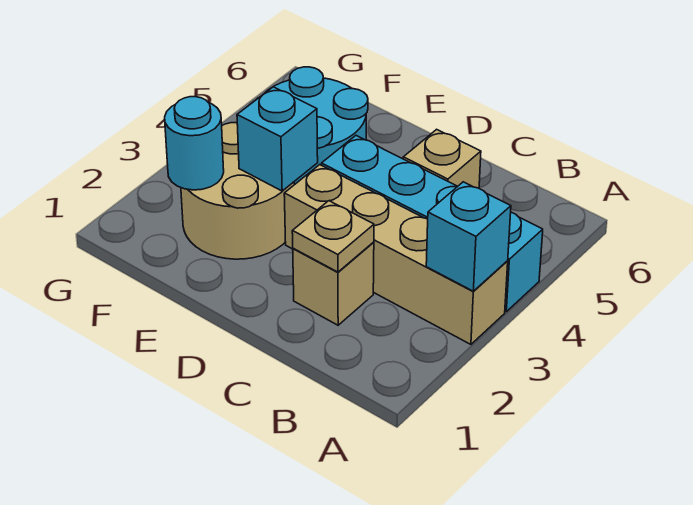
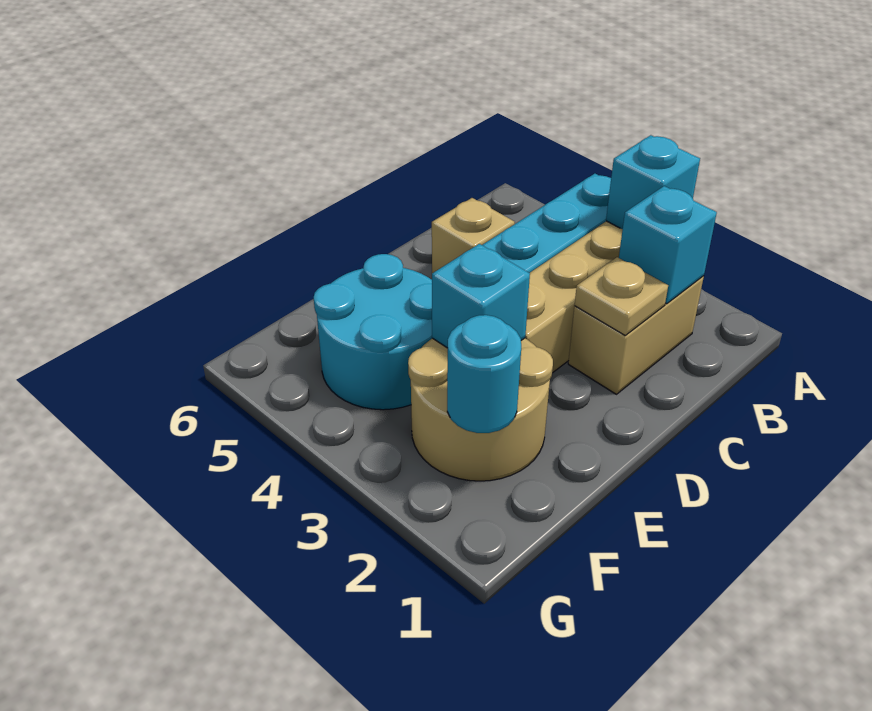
none -> cyan 1x1 brick [619,186,717,304]
tan 1x1 brick [293,242,374,325] -> tan 1x2 brick [568,276,704,394]

